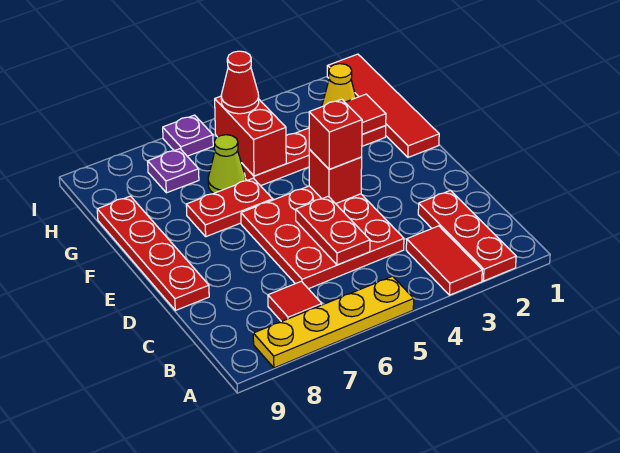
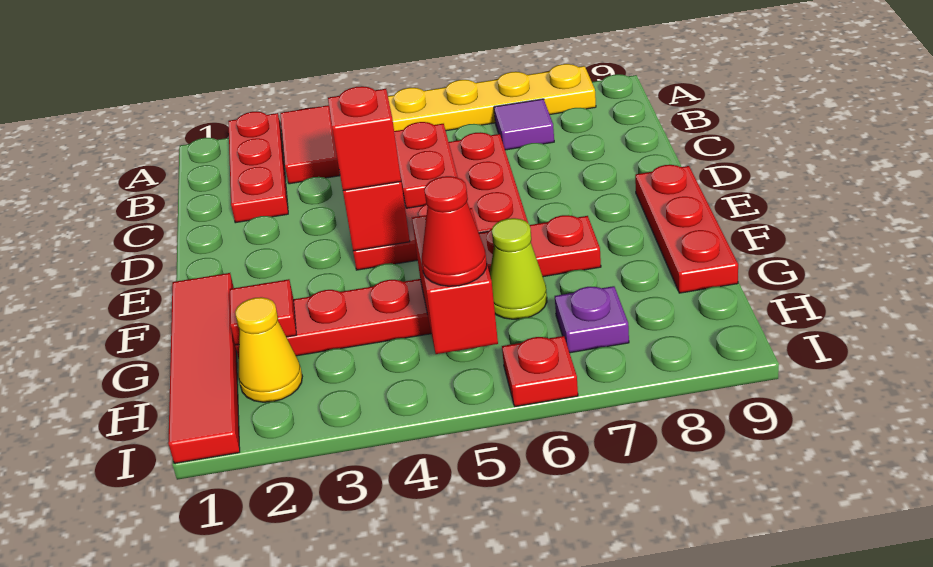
red 1x1 tile [268,281,322,322] -> purple 1x1 tile [494,99,554,150]
red 1x4 plate [97,196,209,310] -> red 1x3 plate [635,165,738,293]
purple 1x1 plate [163,115,213,156] -> red 1x1 plate [502,336,578,406]

